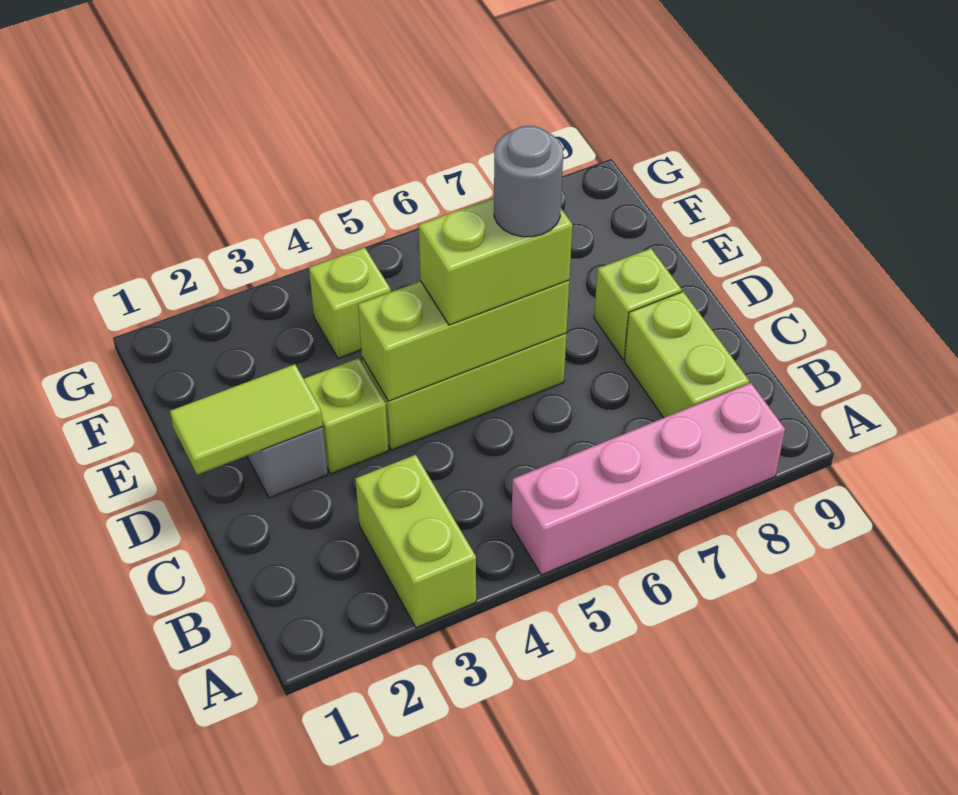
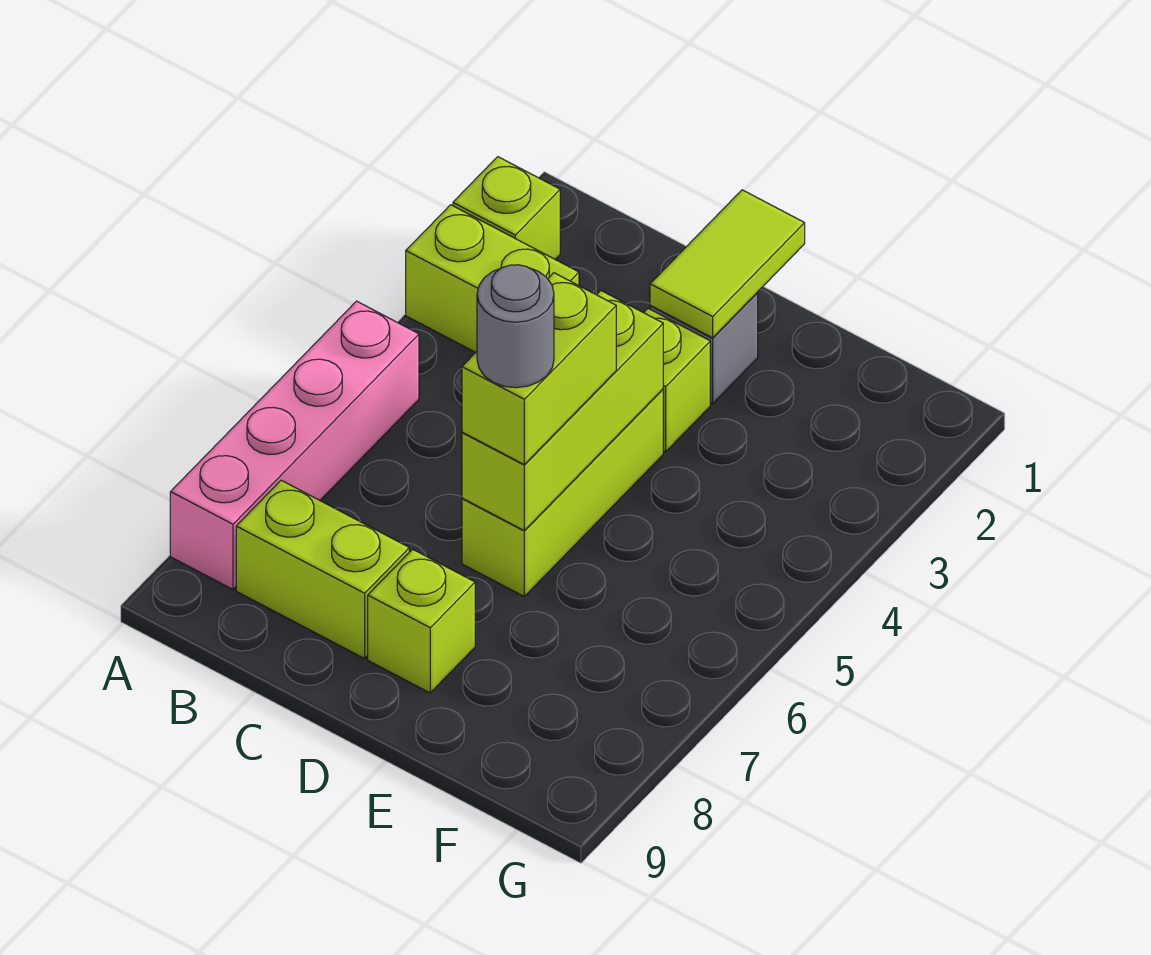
lime 1x1 brick [309,247,391,358] -> lime 1x1 brick moved to [453,157,560,260]

